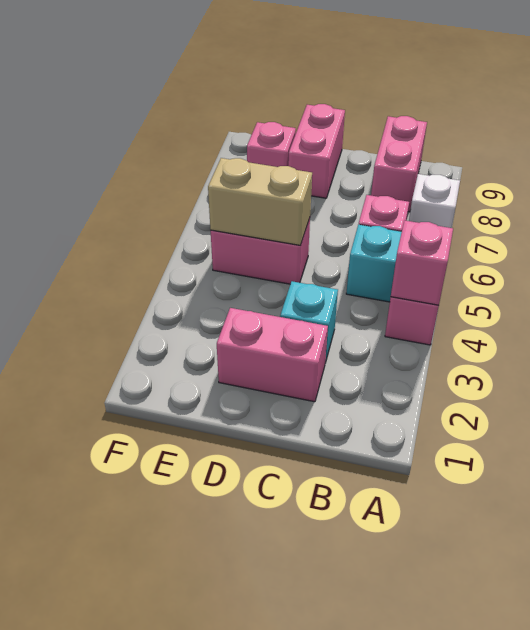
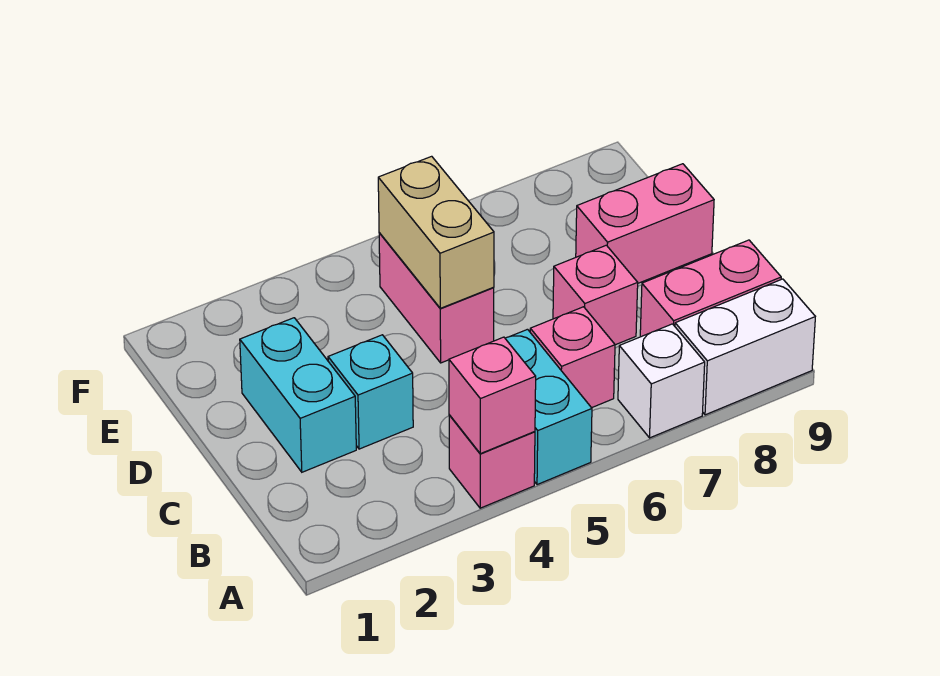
none -> white 1x2 brick [675,279,815,415]
pink 1x2 brick [217,308,328,402] -> cyan 1x2 brick [240,318,356,472]
pink 1x1 brick [247,122,296,167] -> pink 1x1 brick moved to [553,245,638,345]

